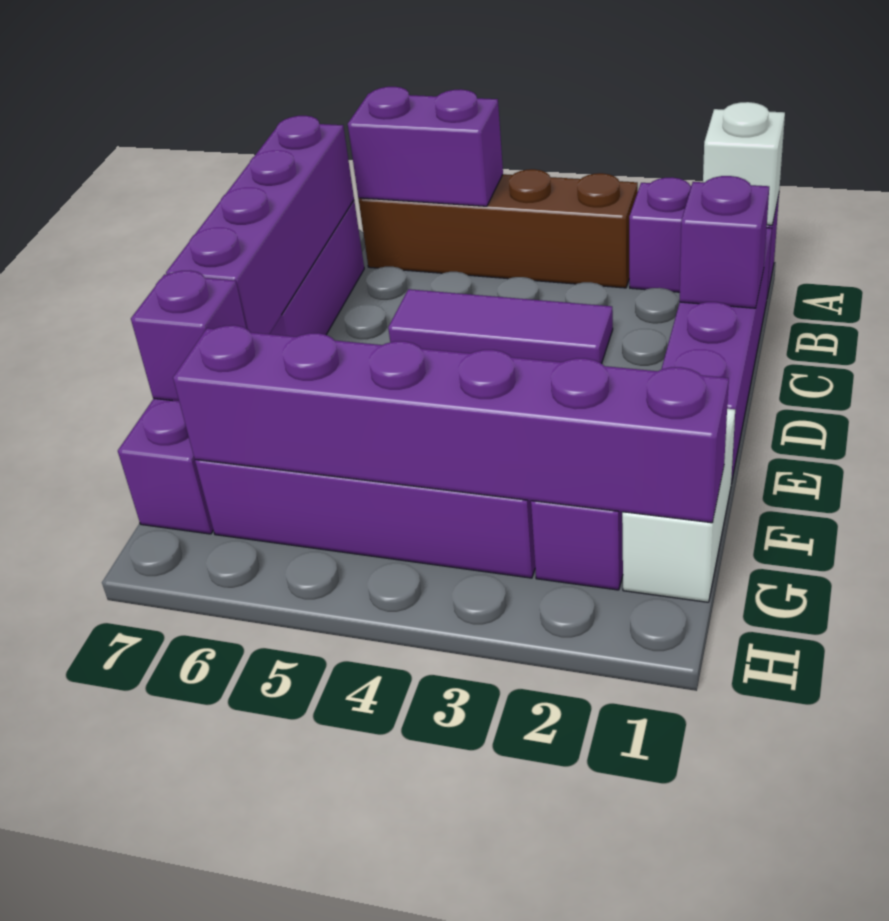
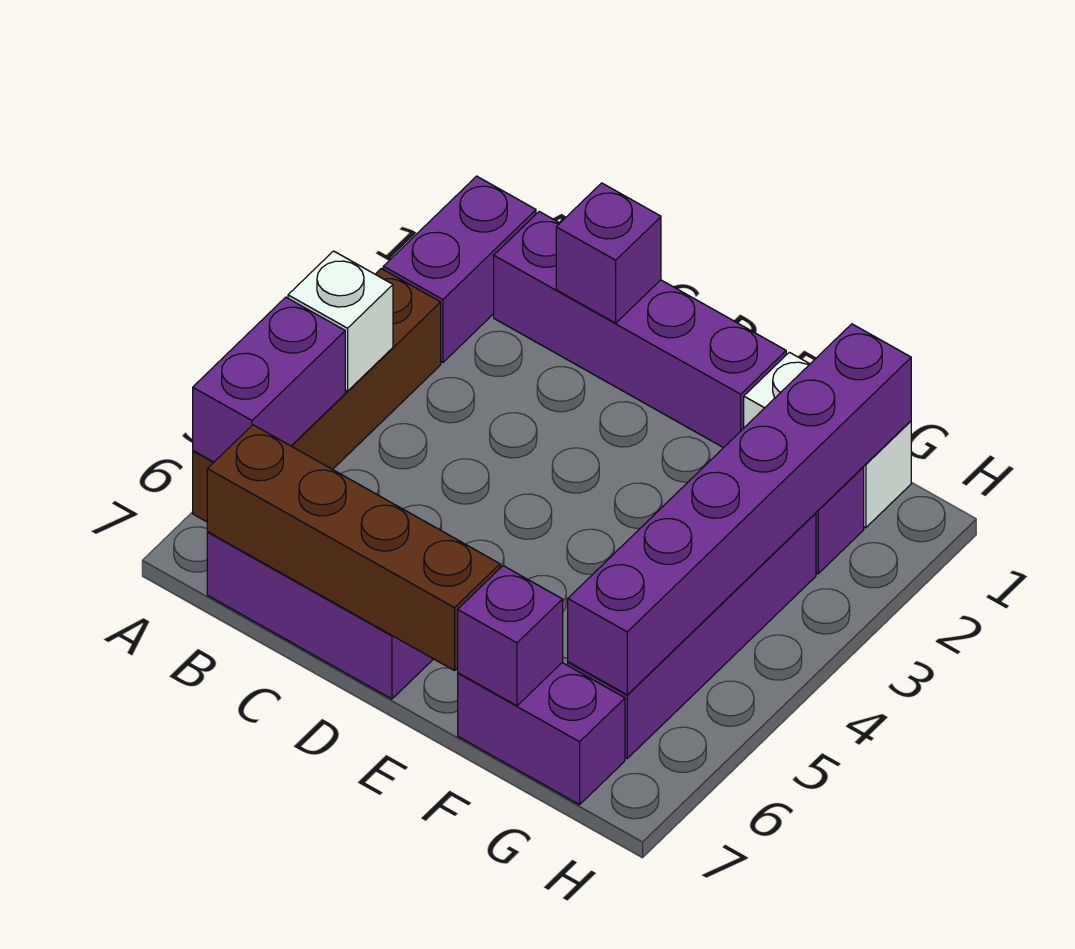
white 1x1 brick [703,102,785,225] -> white 1x1 brick moved to [288,251,393,391]
purple 1x4 brick [166,116,354,334] -> brown 1x4 brick [207,425,500,671]
purple 1x3 tile [388,289,613,363] -> none

